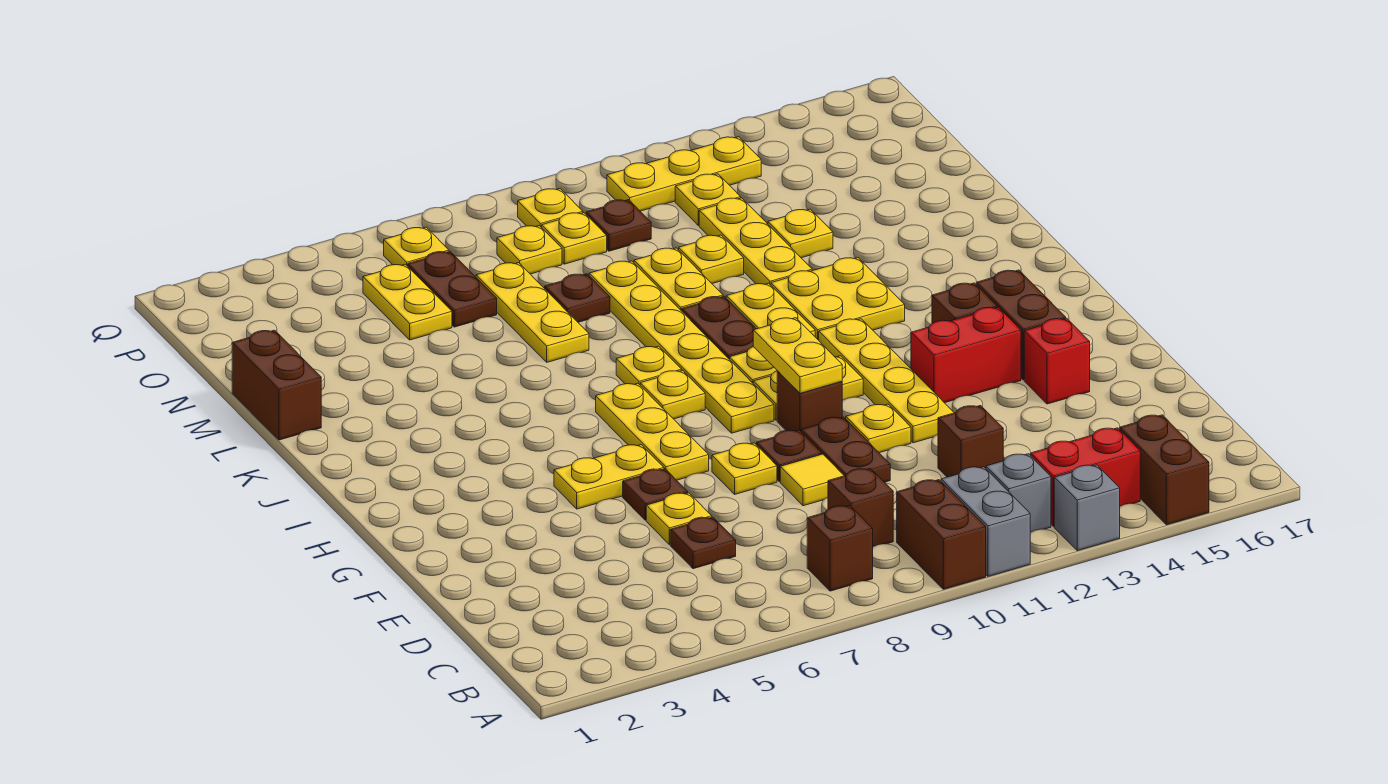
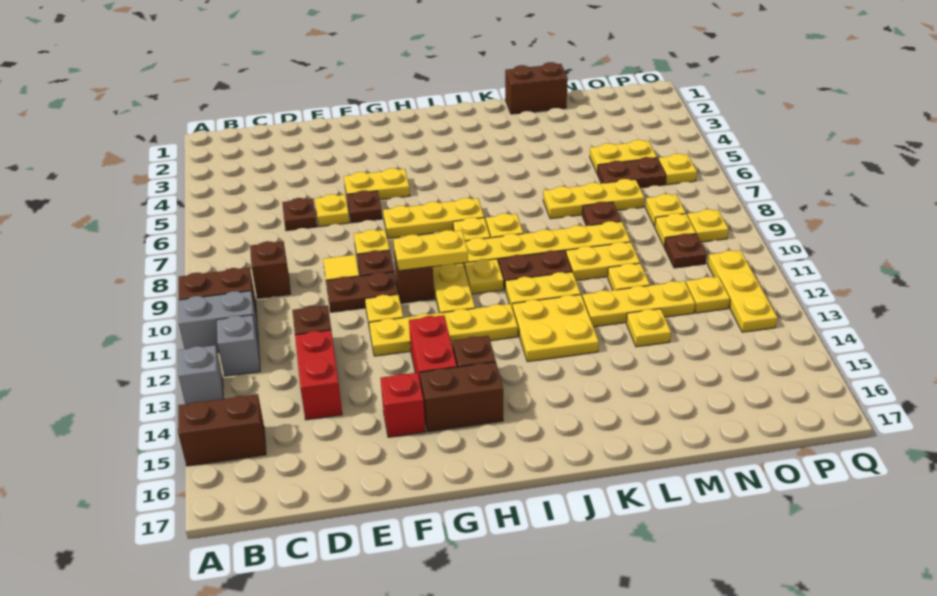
brown 1x1 brick [807,505,873,591] -> none
red 1x2 brick [1031,428,1140,526] -> red 1x2 brick moved to [295,330,342,420]
yellow 1x2 plate [554,445,664,509] -> yellow 1x2 plate turned to [344,168,410,201]

